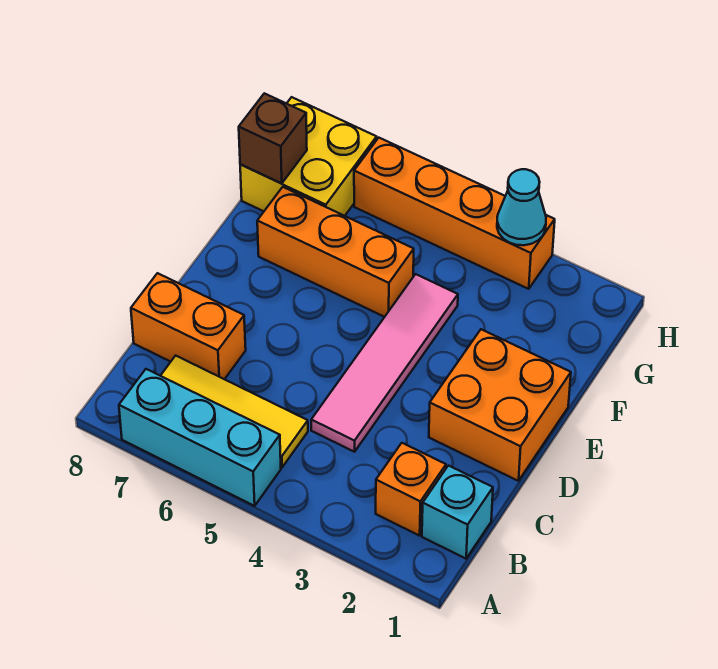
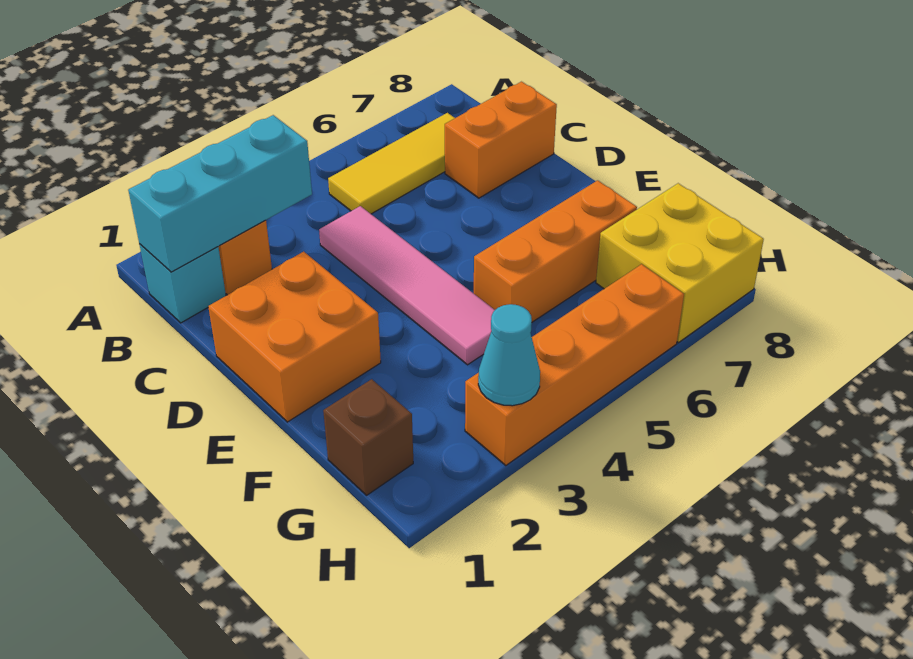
cyan 1x3 brick [119,369,281,506] -> cyan 1x3 brick moved to [128,115,312,272]
brown 1x1 brick [239,93,307,184] -> brown 1x1 brick moved to [323,379,413,495]

